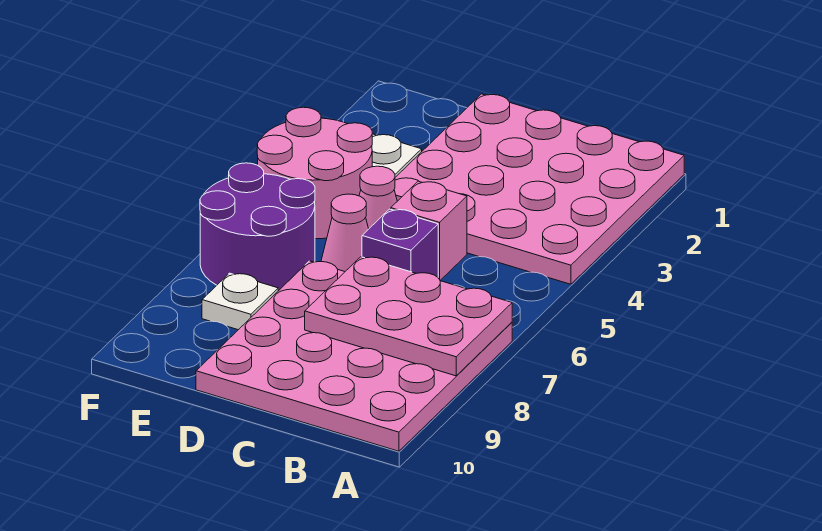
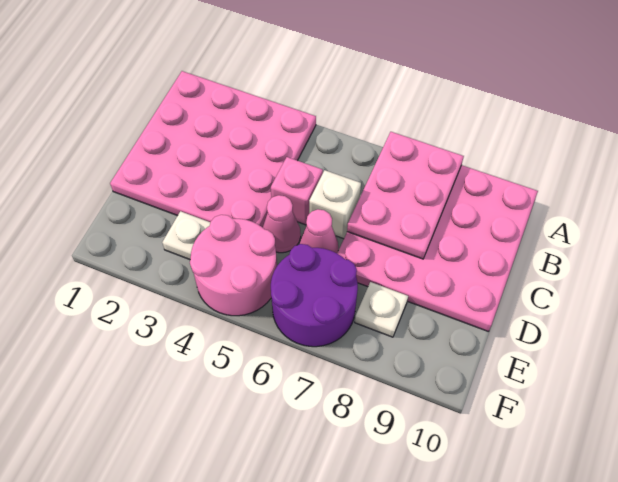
purple 1x1 brick [362,209,438,277] -> white 1x1 brick [309,170,361,239]

